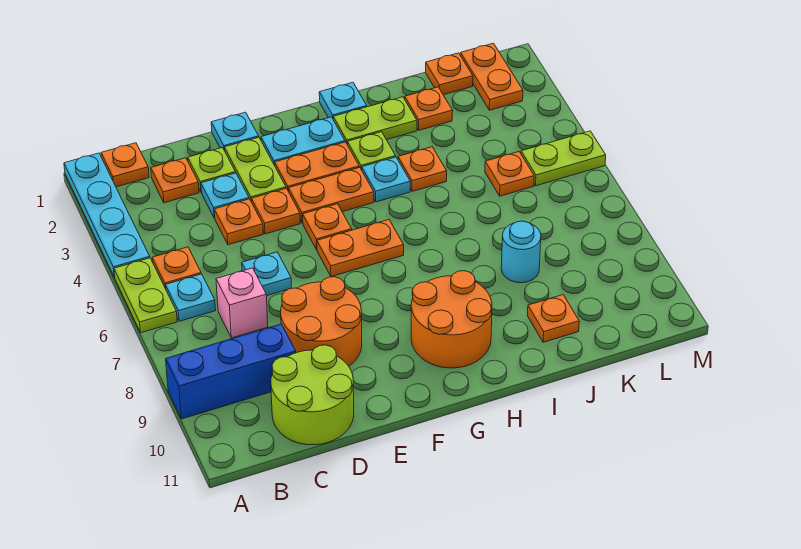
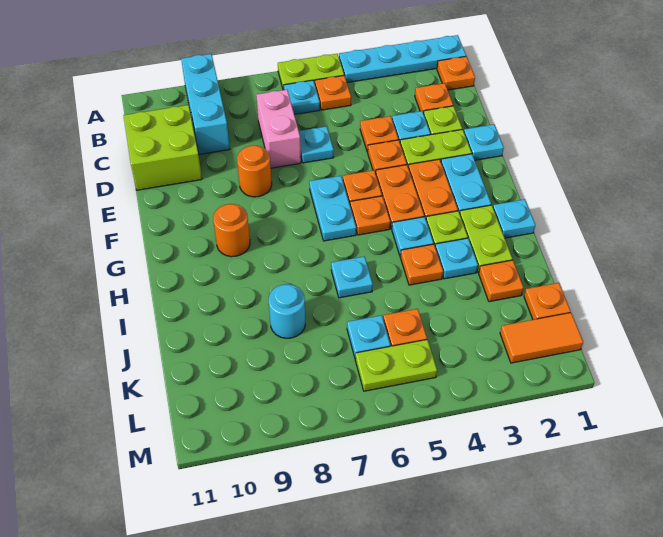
blue 1x3 brick [166,324,296,419] -> cyan 1x3 brick [181,54,230,154]
pink 1x1 brick [216,268,268,338] -> pink 1x2 brick [256,90,301,168]
lime 2x2 round brick [271,345,354,445] -> lime 2x2 brick [123,105,202,190]
orange 2x2 round brick [281,277,362,366] -> orange 1x1 round brick [237,145,272,197]
orange 1x2 plate [317,220,404,277] -> cyan 1x2 plate [309,176,356,241]
orange 2x2 round brick [411,271,492,368] -> orange 1x1 round brick [213,204,250,257]
none -> cyan 1x1 plate [435,238,478,279]
none -> cyan 1x1 plate [331,256,373,298]
orange 1x1 plate [527,295,579,342] -> orange 1x1 plate moved to [350,196,390,235]
none -> cyan 1x1 plate [347,315,390,359]
orange 1x2 plate [460,43,523,110] -> orange 1x2 tile [500,313,583,363]
lime 1x2 plate [521,131,606,186] -> lime 1x2 plate turned to [355,340,437,391]

